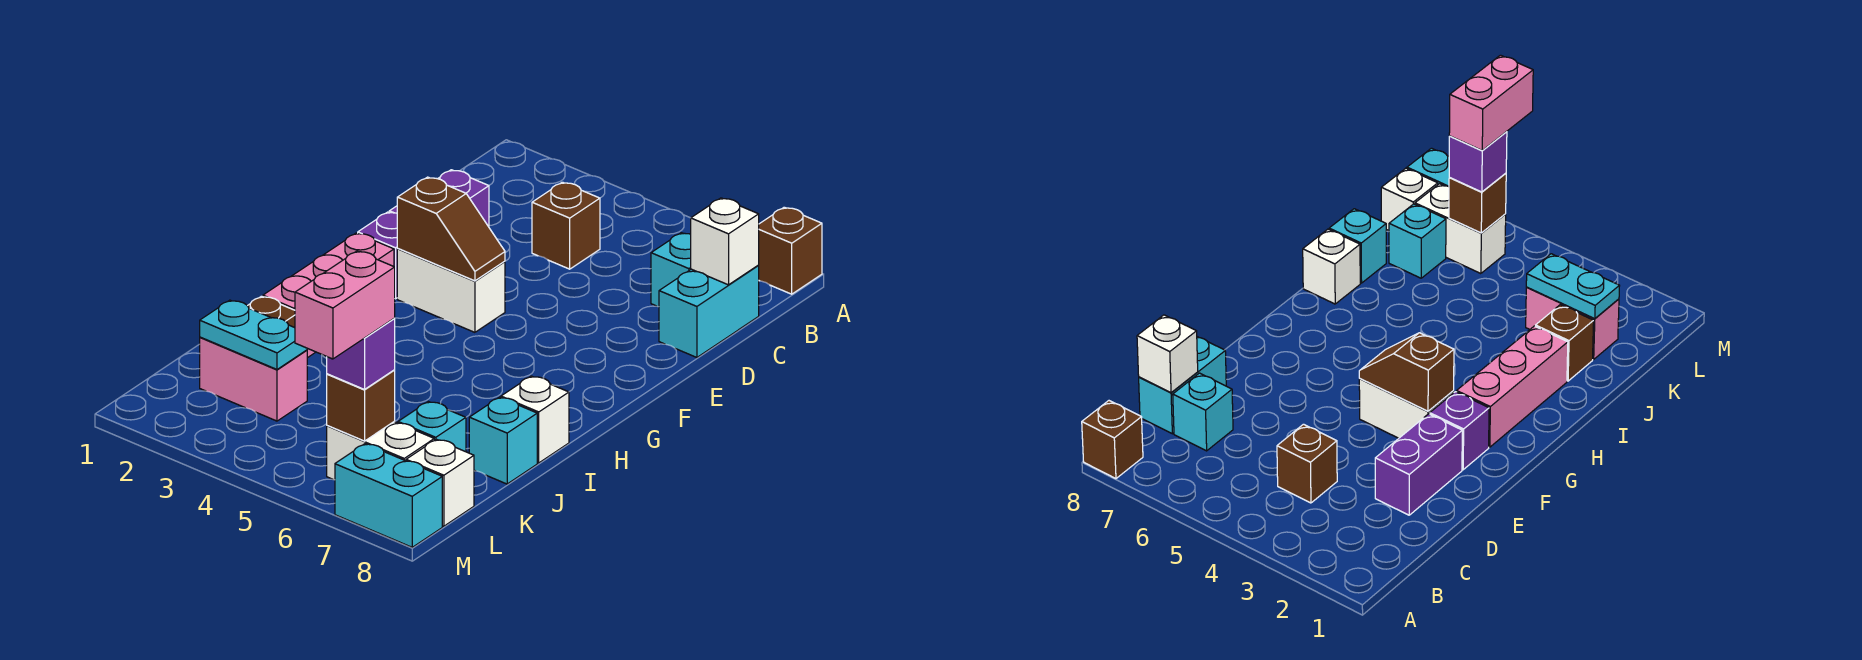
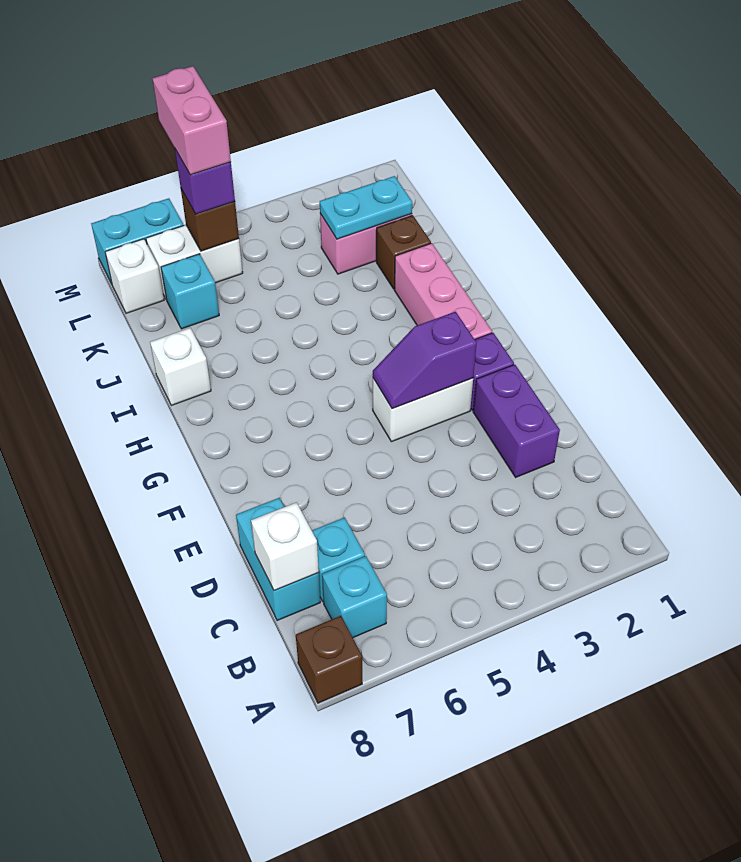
brown 1x1 brick [532,182,600,269] -> none
brown 1x2 slope [397,177,505,281] -> purple 1x2 slope [373,312,477,409]
cyan 1x1 brick [469,397,537,484] -> cyan 1x1 brick moved to [322,556,387,637]

